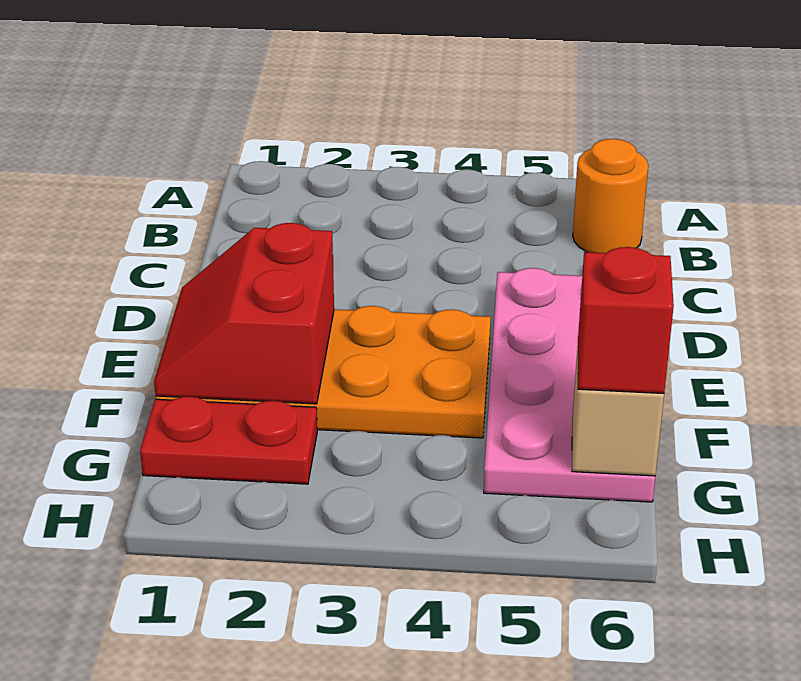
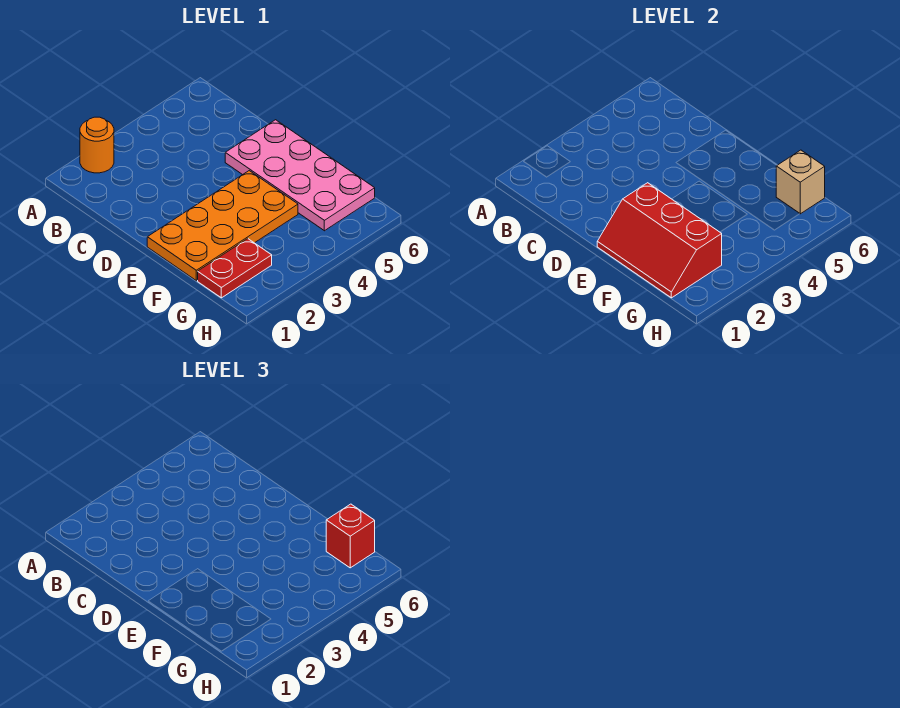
orange 1x1 round brick [573,139,648,253] -> orange 1x1 round brick moved to [80,117,114,173]
red 2x2 slope [154,223,334,404] -> red 2x3 slope [597,183,722,298]

